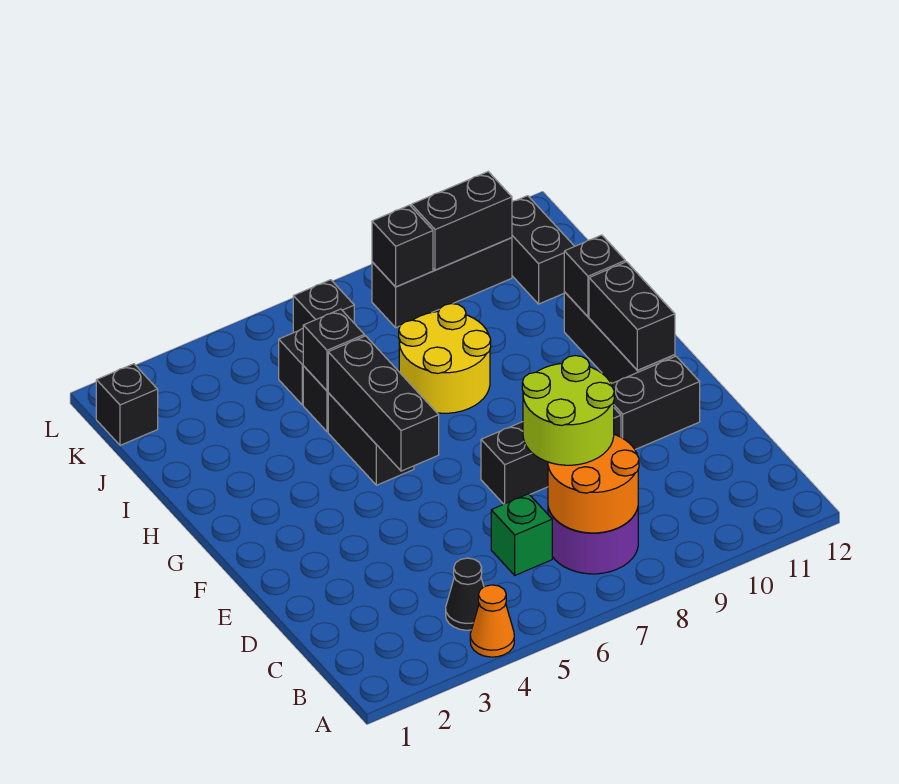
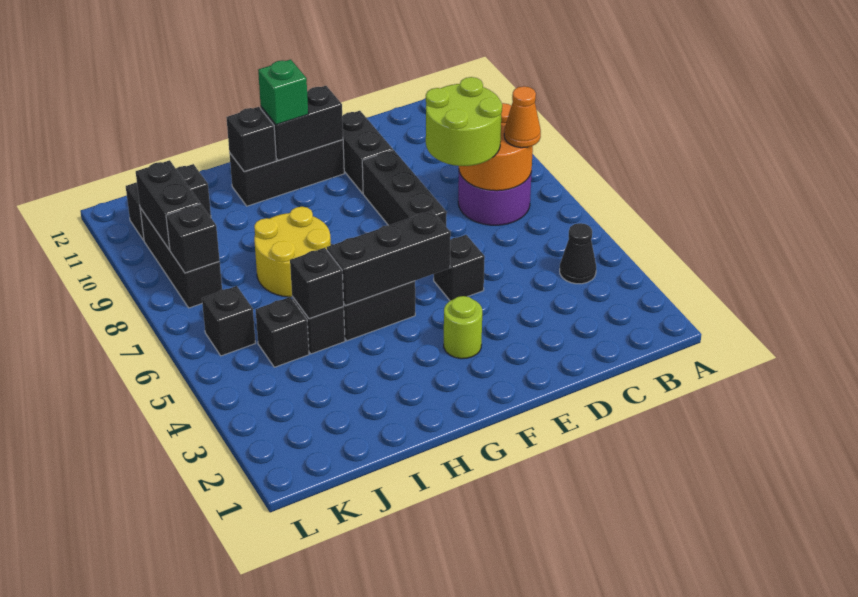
orange 1x1 cone [470,585,514,657] -> orange 1x1 cone moved to [504,86,541,148]
green 1x1 brick [491,494,552,575] -> green 1x1 brick moved to [258,59,308,125]
none -> lime 1x1 round brick [444,296,482,359]
black 1x1 brick [96,364,158,445] -> black 1x1 brick moved to [434,235,485,301]

